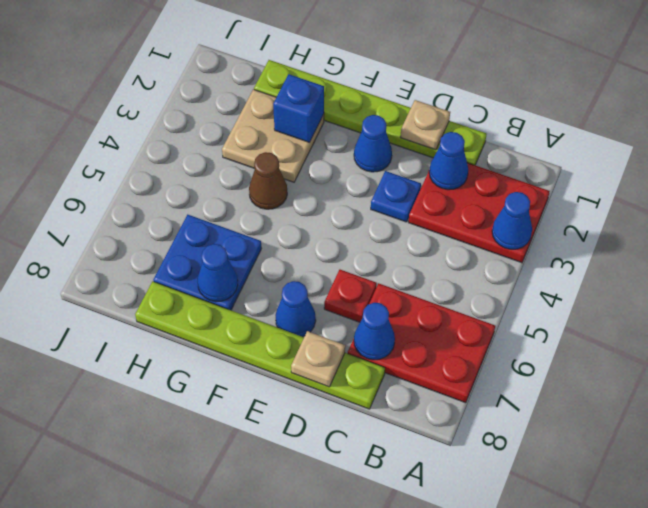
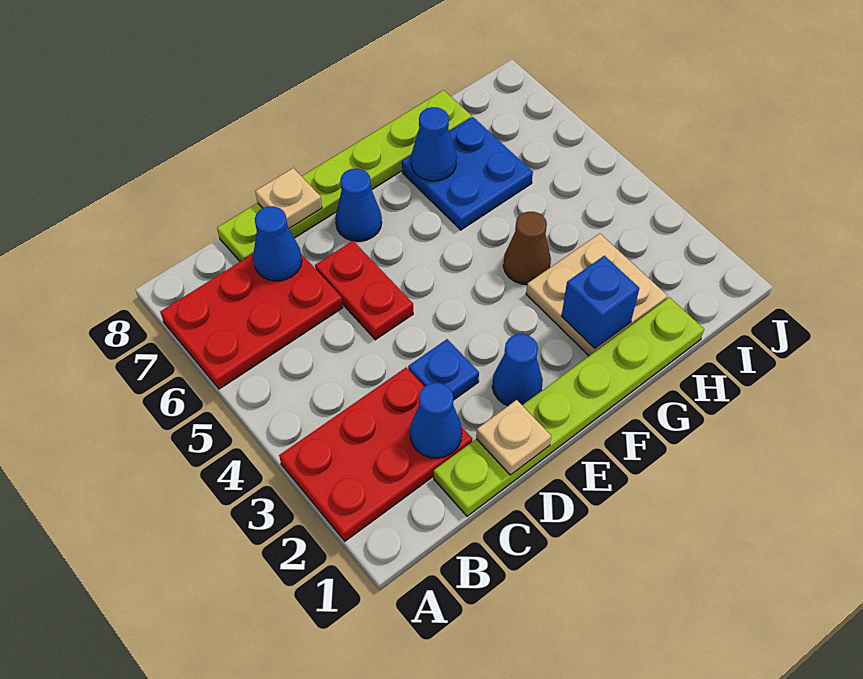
blue 1x1 cone [492,192,532,249] -> none
red 1x1 plate [324,270,377,322] -> red 1x2 plate [315,241,413,340]

